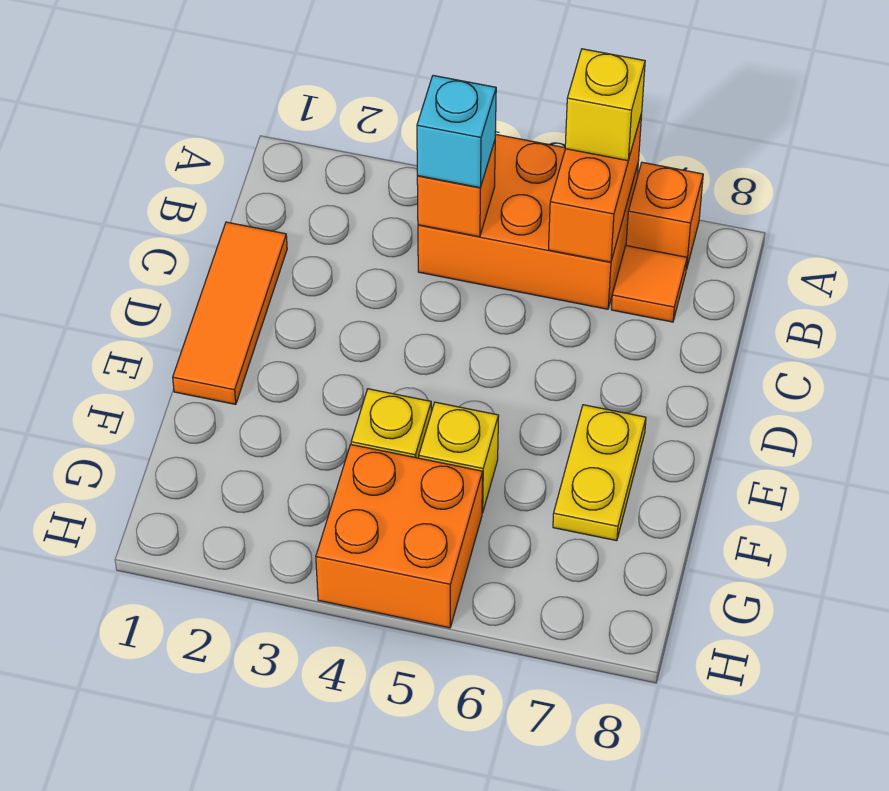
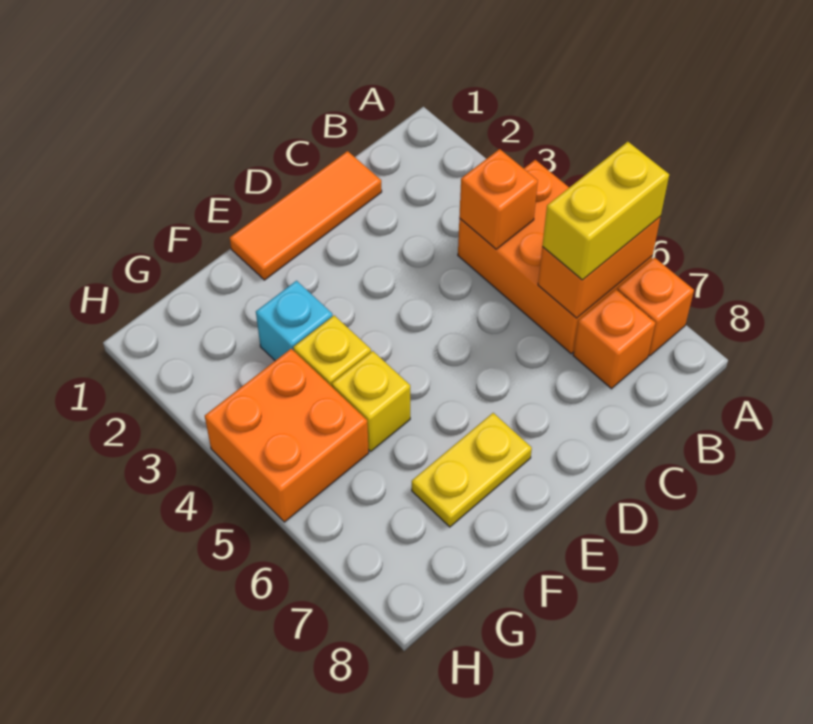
yellow 1x1 brick [565,49,645,161] -> yellow 1x2 brick [542,142,669,280]
cyan 1x1 brick [417,75,496,188] -> cyan 1x1 brick moved to [256,281,333,361]
orange 1x1 tile [611,246,687,322] -> orange 1x1 brick [573,290,656,389]

